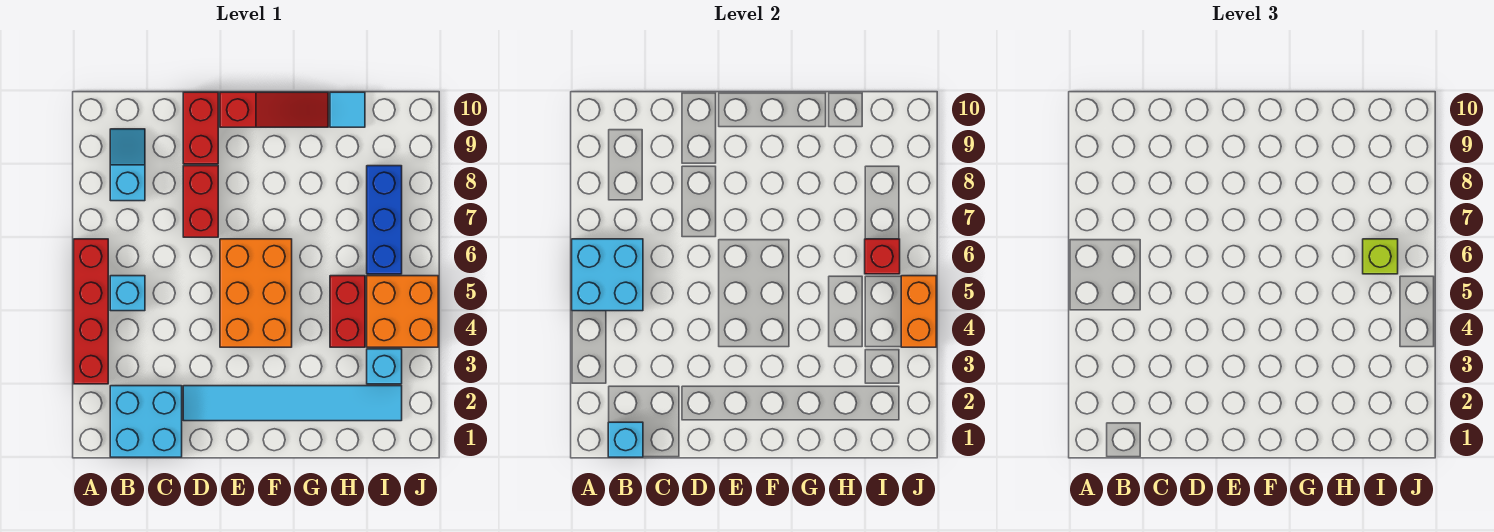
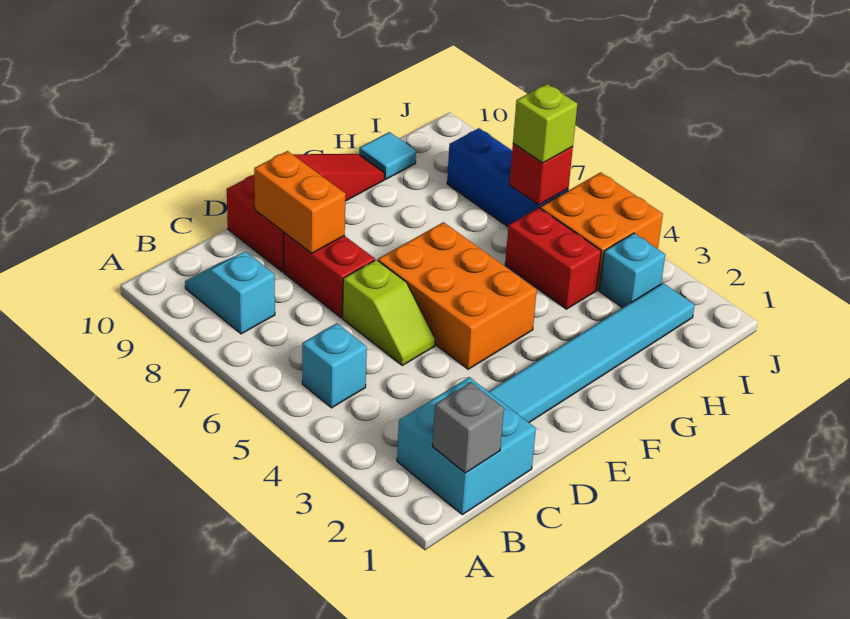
red 1x4 brick [74,239,108,384] -> none
cyan 2x2 brick [572,239,643,311] -> none
cyan 1x1 brick [608,422,643,457] -> grey 1x1 brick [433,382,504,473]
none -> lime 1x2 slope [343,260,435,365]
orange 1x2 brick [901,276,936,347] -> orange 1x2 brick moved to [254,151,346,253]

